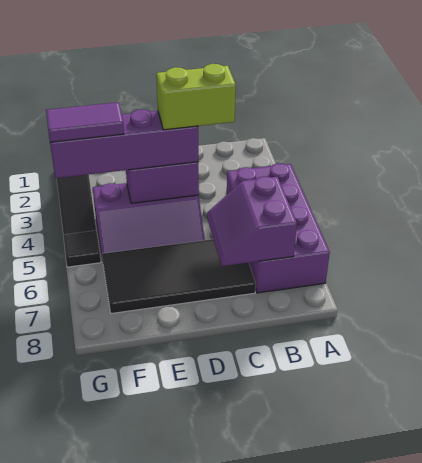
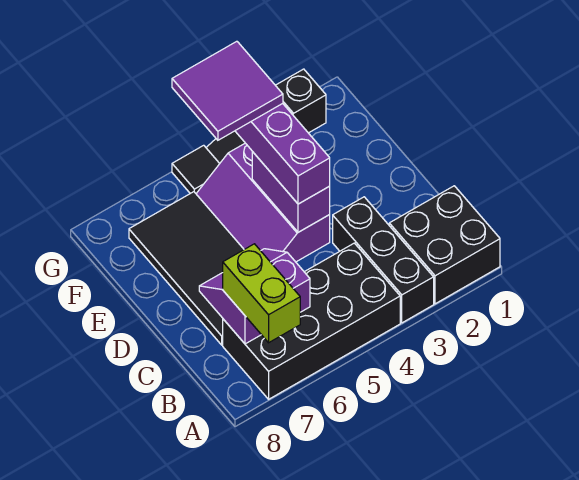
none -> black 2x2 brick [389,186,500,304]
none -> black 1x3 brick [333,197,434,323]
purple 2x4 brick [227,163,330,293] -> black 2x4 brick [223,243,400,399]
lime 1x2 brick [156,64,236,130] -> lime 1x2 brick moved to [222,244,300,343]
purple 1x2 tile [46,102,124,142] -> purple 2x2 tile [172,41,283,140]

